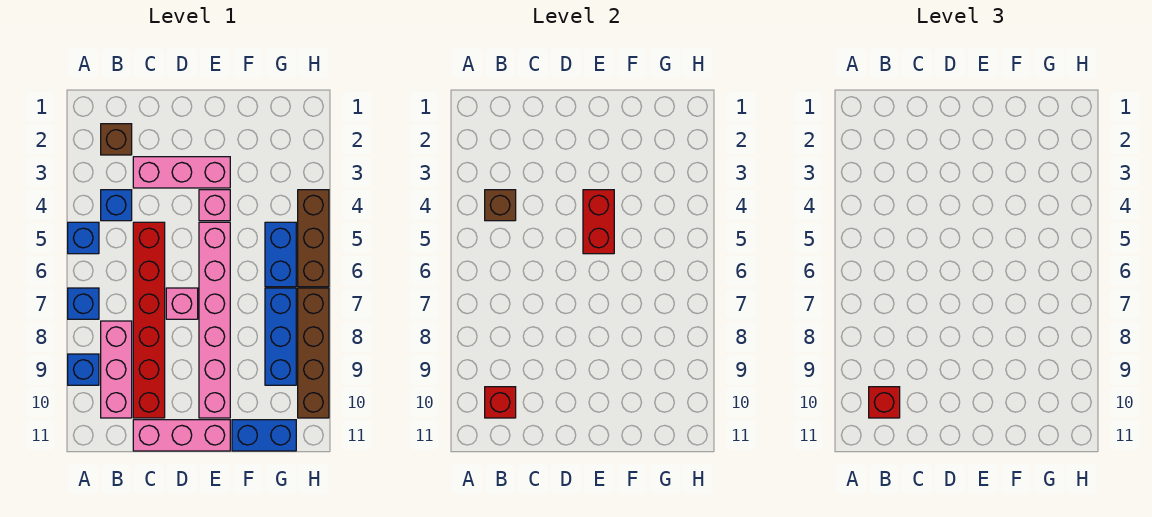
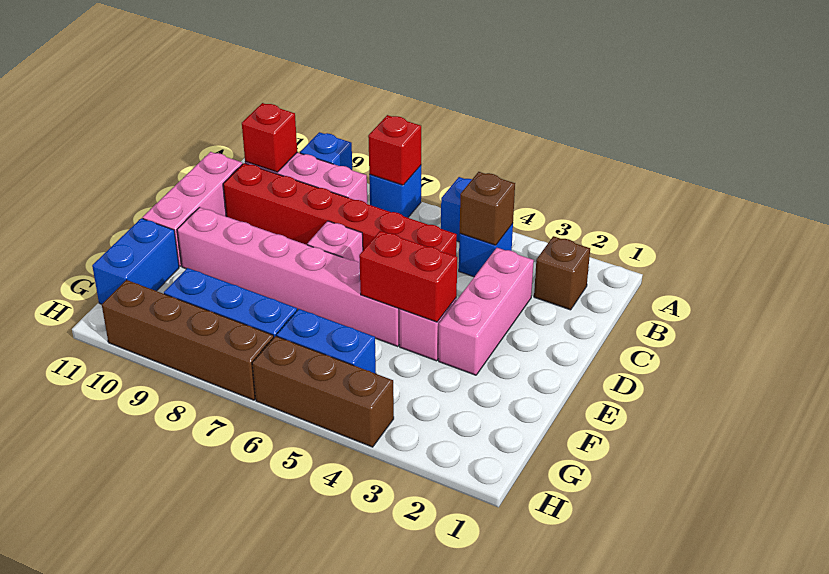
red 1x1 brick [869,387,900,418] -> red 1x1 brick moved to [368,115,421,185]

